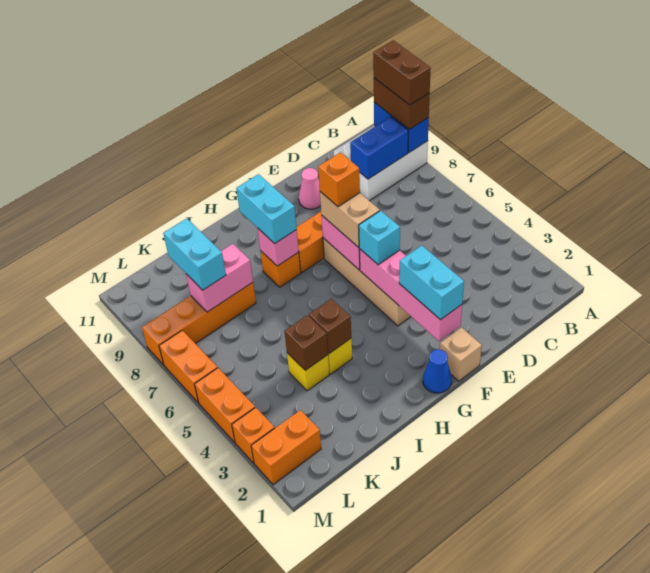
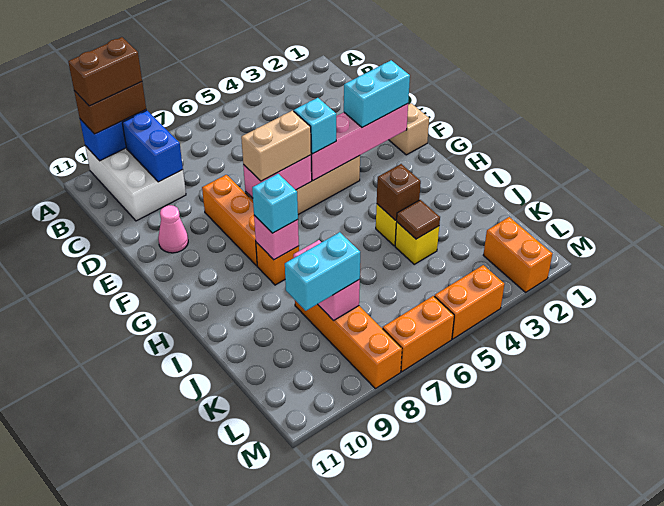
orange 1x1 brick [318,152,360,207] -> none
blue 1x1 cone [423,349,452,393] -> none
cyan 1x2 brick [236,174,297,244] -> cyan 1x1 brick [252,174,298,233]
brown 1x1 brick [284,315,328,370] -> brown 1x1 tile [397,200,440,239]
orange 1x1 brick [232,408,275,463] -> none

